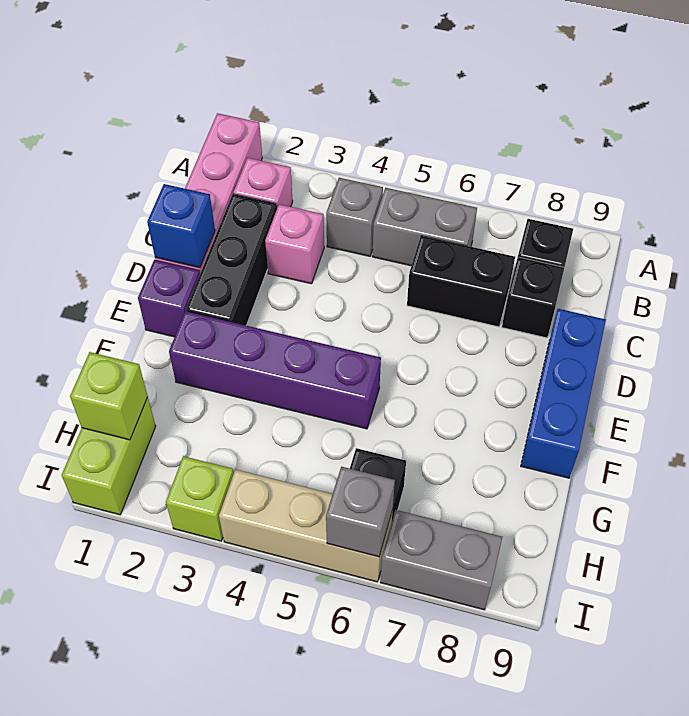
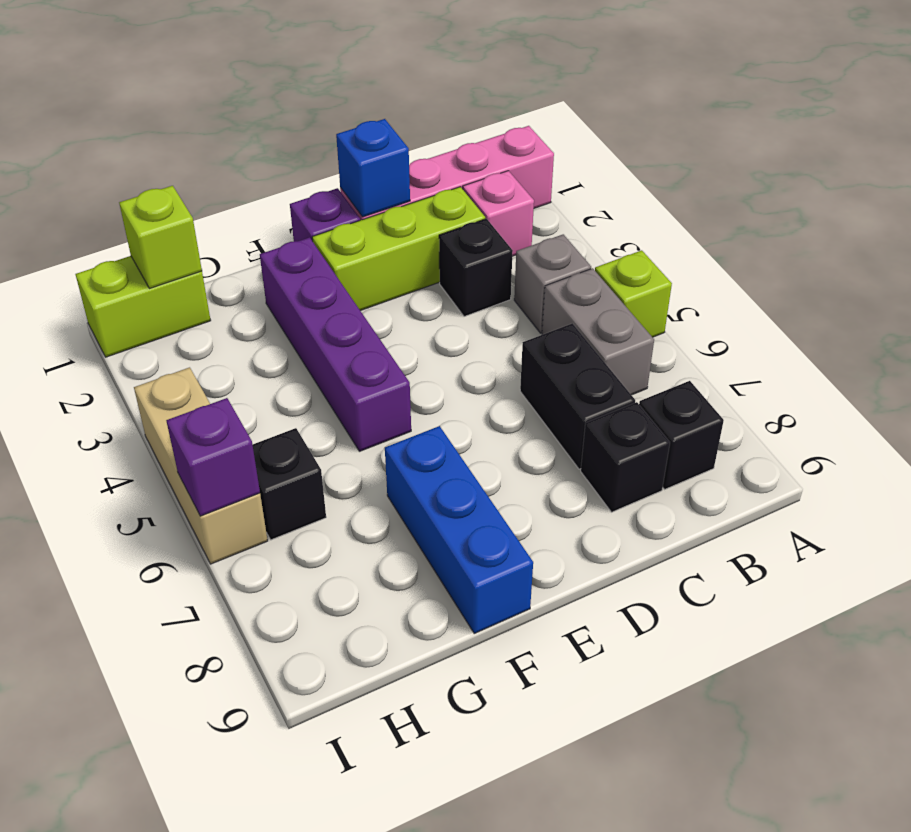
black 1x3 brick [186,194,277,325] -> lime 1x3 brick [312,187,485,311]
pink 1x1 brick [265,204,324,284] -> black 1x1 brick [439,219,513,317]
blue 1x3 brick [521,309,606,478] -> blue 1x3 brick turned to [385,426,533,633]
lime 1x1 brick [166,456,234,541] -> lime 1x1 brick moved to [595,250,672,337]
grey 1x1 brick [326,467,395,557] -> purple 1x1 brick [166,398,260,516]
grey 1x2 brick [380,510,502,610] -> none

